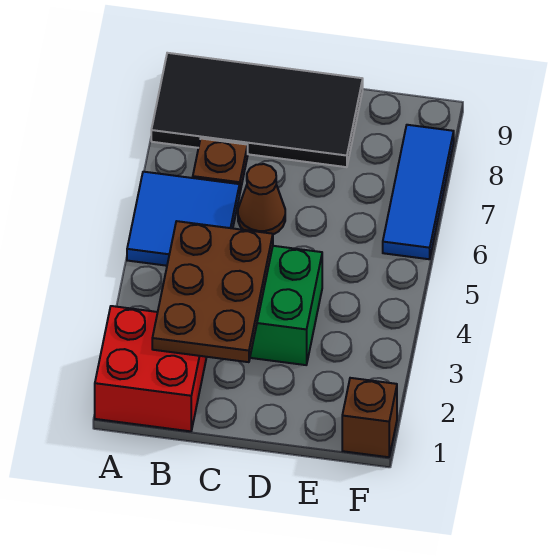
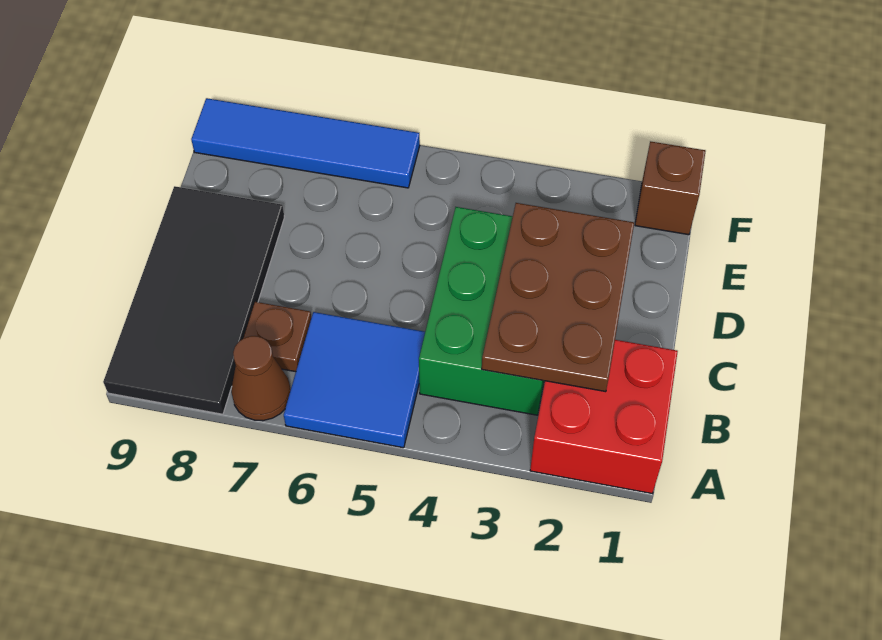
brown 2x3 plate [152,221,273,362] -> brown 2x3 plate turned to [482,203,634,392]
brown 1x1 cone [238,164,285,234] -> brown 1x1 cone moved to [231,336,291,421]
blue 1x3 tile [383,125,454,259] -> blue 1x4 tile [191,98,420,188]

